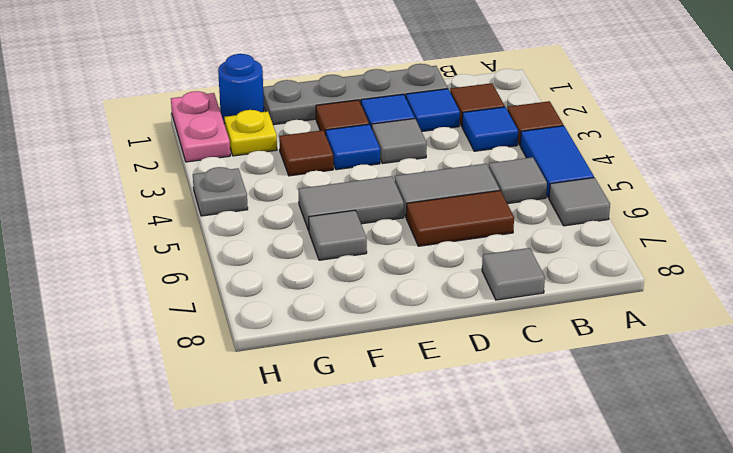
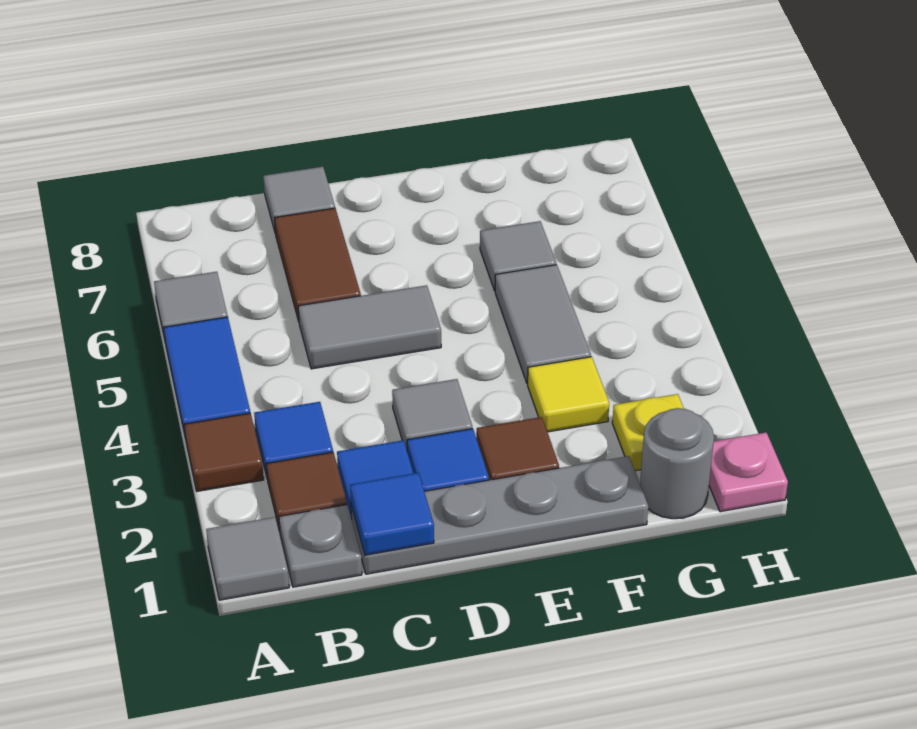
grey 1x1 tile [489,157,547,204] -> grey 1x1 tile moved to [206,517,289,600]
brown 1x2 tile [406,191,514,246] -> brown 1x2 tile turned to [275,208,361,321]
blue 1x1 tile [326,124,380,170] -> blue 1x1 tile moved to [350,473,434,555]
grey 1x2 tile [299,176,404,231] -> grey 1x2 tile turned to [495,265,591,384]
brown 1x1 tile [279,130,333,176] -> yellow 1x1 tile [528,357,609,432]
blue 1x1 round brick [218,54,264,124] -> grey 1x1 round brick [640,408,714,519]
pink 1x2 plate [171,91,230,162] -> pink 1x1 plate [709,433,788,512]
grey 1x1 plate [193,167,248,216] -> grey 1x1 plate moved to [279,505,362,587]

